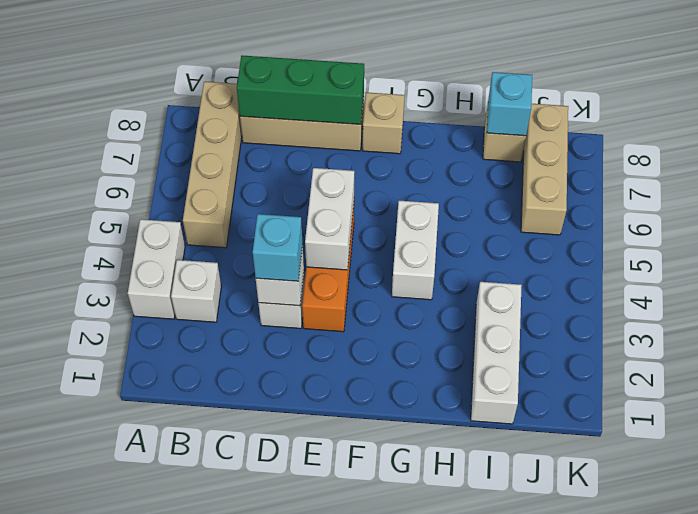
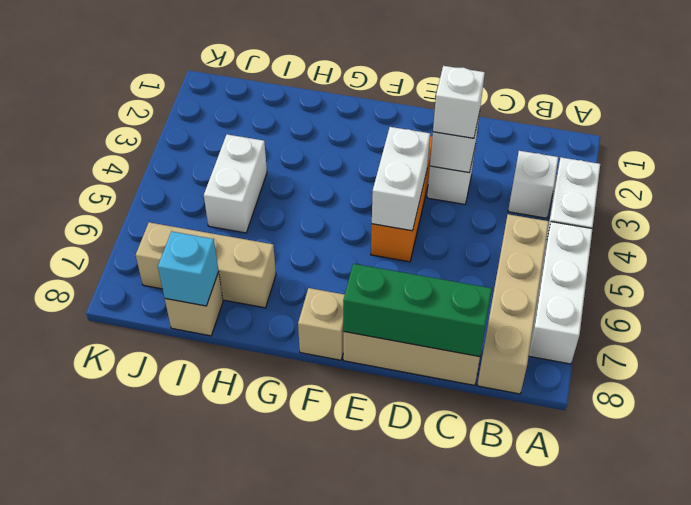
cyan 1x1 brick [253,214,303,281] -> white 1x1 brick [433,66,485,138]
white 1x2 brick [392,200,439,300] -> white 1x2 brick moved to [204,134,267,233]
white 1x3 brick [471,282,522,424] -> white 1x3 brick moved to [529,222,592,364]
tan 1x3 brick [521,104,568,235] -> tan 1x3 brick turned to [136,222,276,308]

